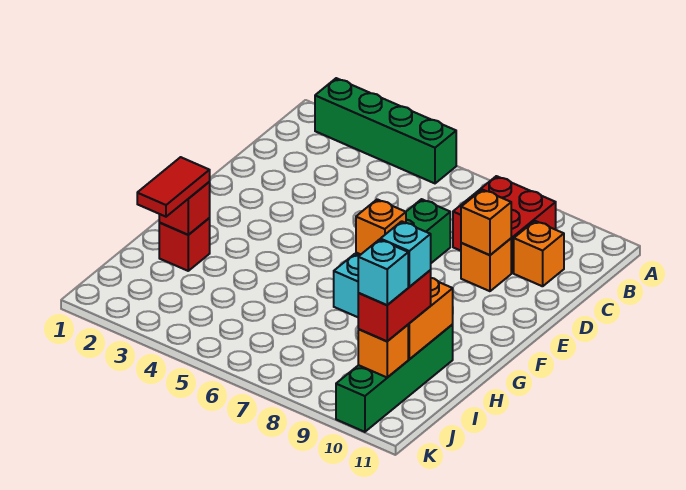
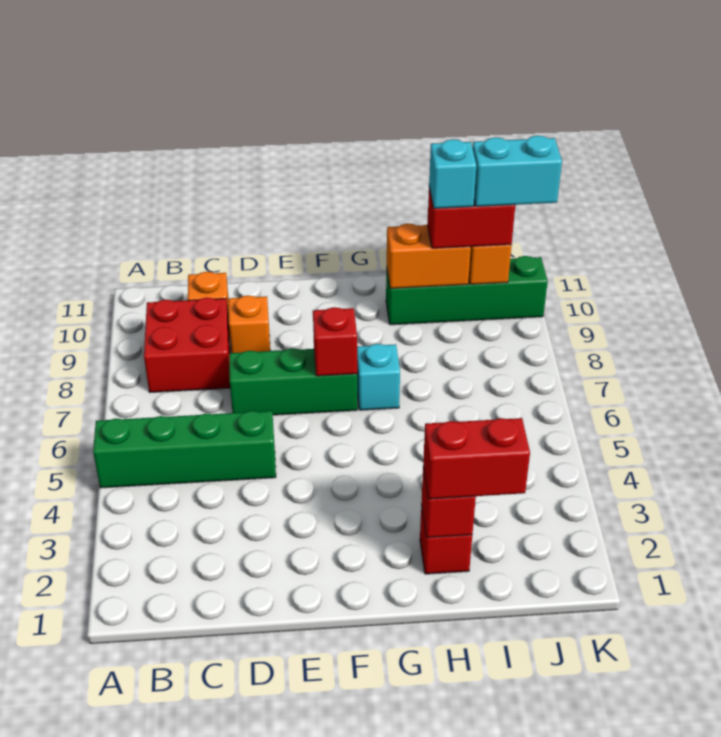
green 1x4 brick [315,78,456,183] -> green 1x4 brick turned to [93,411,276,488]
orange 1x1 brick [461,190,511,255] -> none
orange 1x1 brick [356,199,406,255] -> red 1x1 brick [313,307,357,376]
red 1x2 tile [137,157,210,217] -> red 1x2 brick [423,418,530,499]
cyan 1x1 brick [358,240,408,305] -> cyan 1x2 brick [473,136,562,206]

